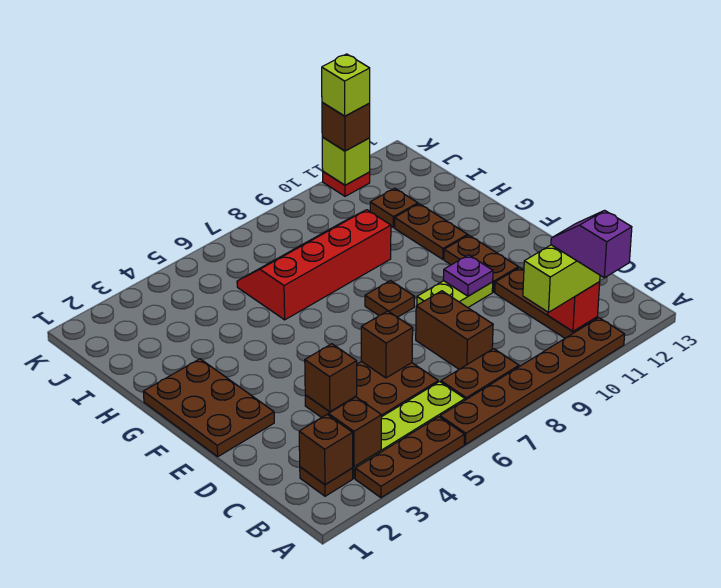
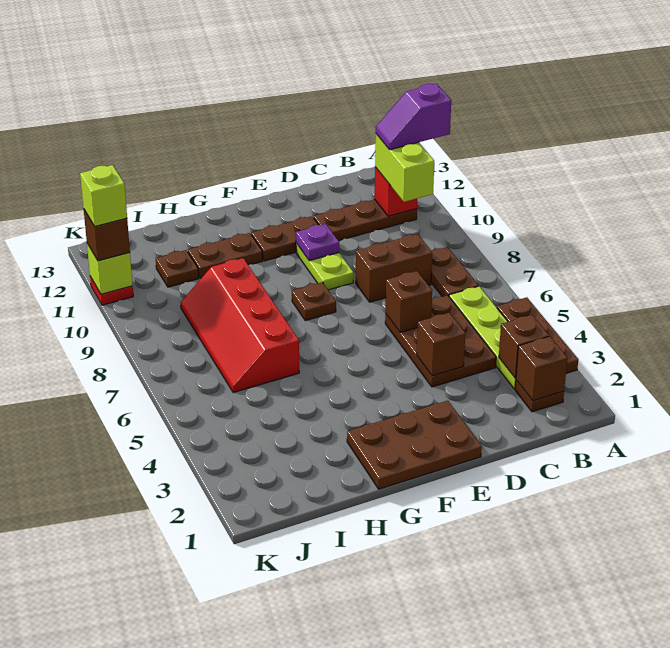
brown 1x6 plate [440,318,625,444] -> none

